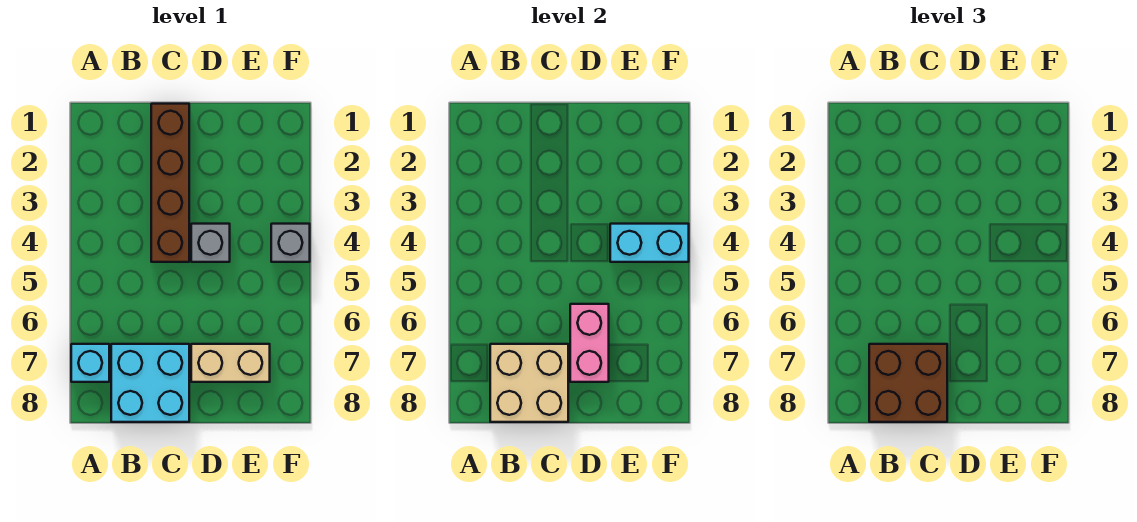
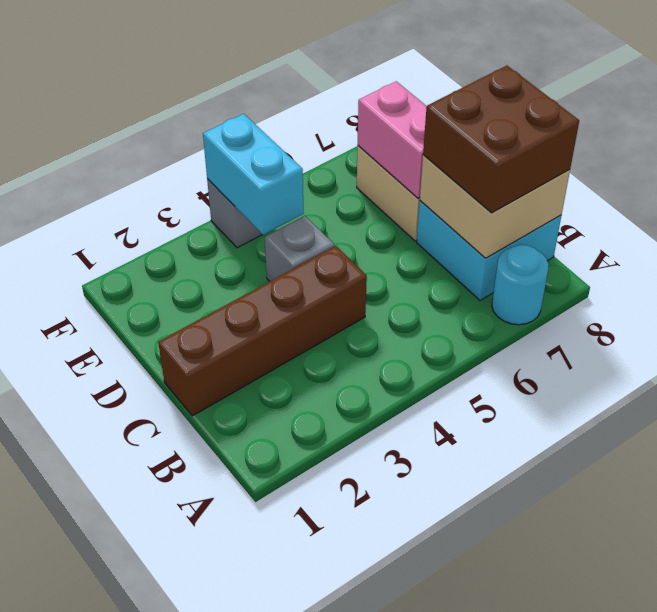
cyan 1x1 brick [71,344,109,382] -> cyan 1x1 round brick [492,245,549,325]
pink 1x2 brick [570,304,609,382] -> pink 1x2 brick turned to [358,81,427,199]

